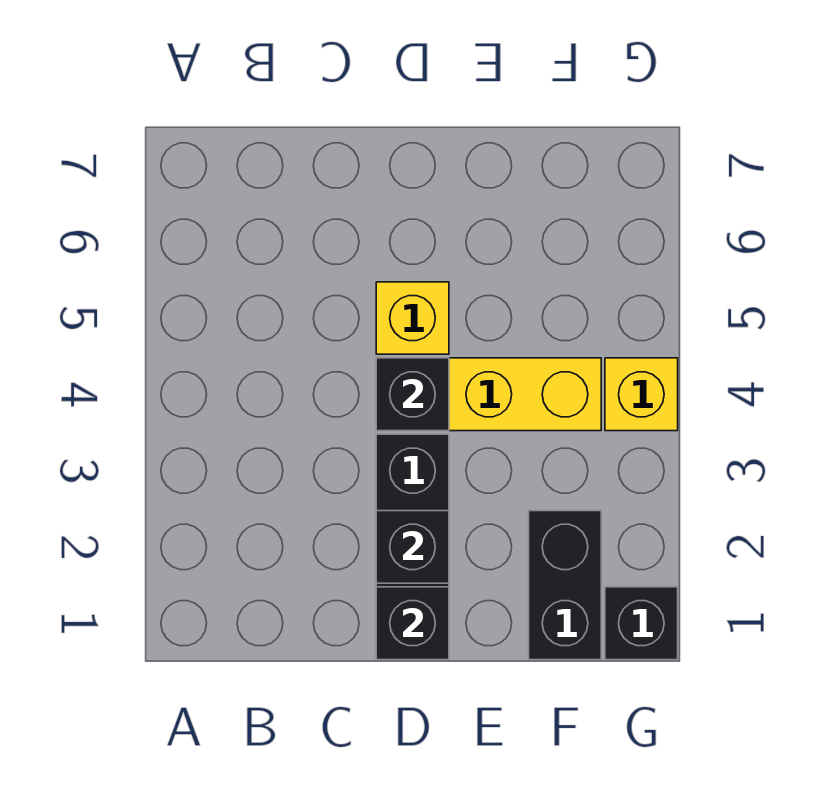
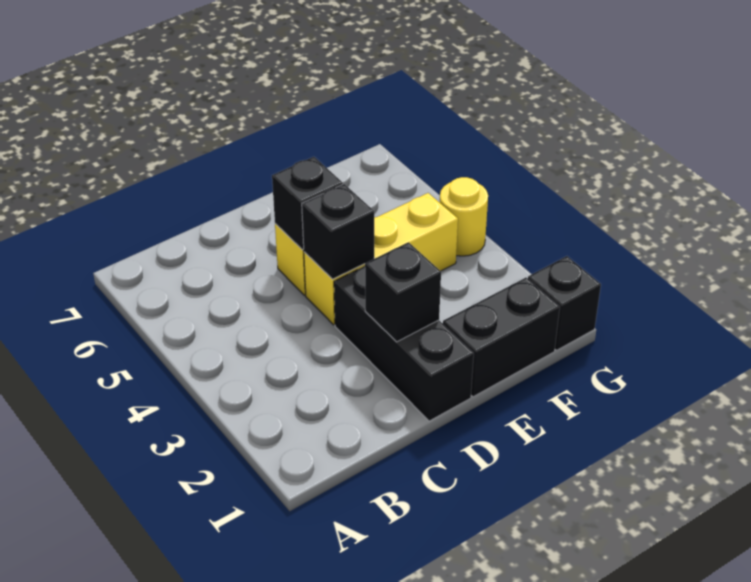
black 1x1 brick [376,587,449,660] -> black 1x1 brick moved to [272,157,343,250]
black 1x2 brick [529,511,601,660] -> black 1x2 brick turned to [443,278,560,397]
yellow 1x1 brick [605,358,678,431] -> yellow 1x1 round brick [440,177,488,256]

